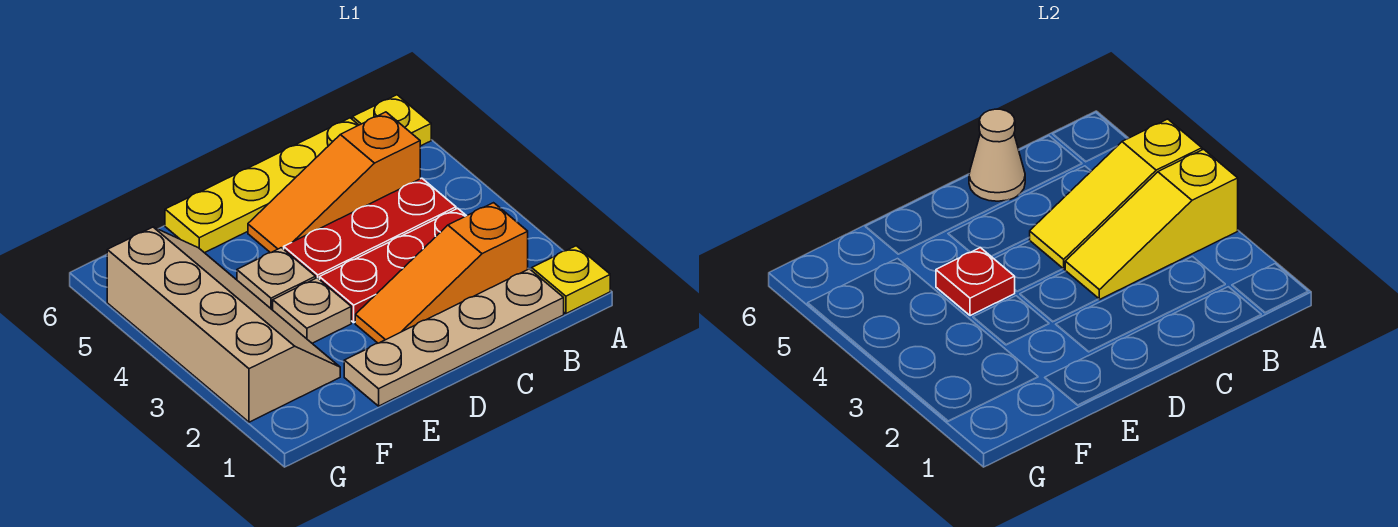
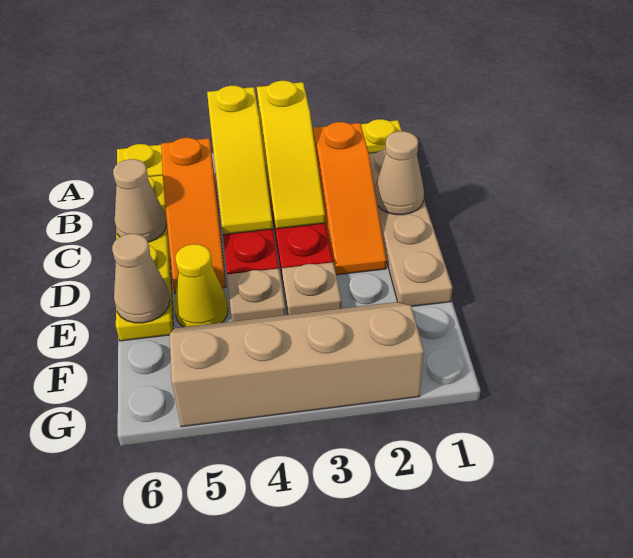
none -> tan 1x1 cone [375,131,424,215]
red 1x1 plate [936,248,1015,316] -> none
none -> yellow 1x1 cone [174,244,228,327]
none -> tan 1x1 cone [112,234,170,323]

